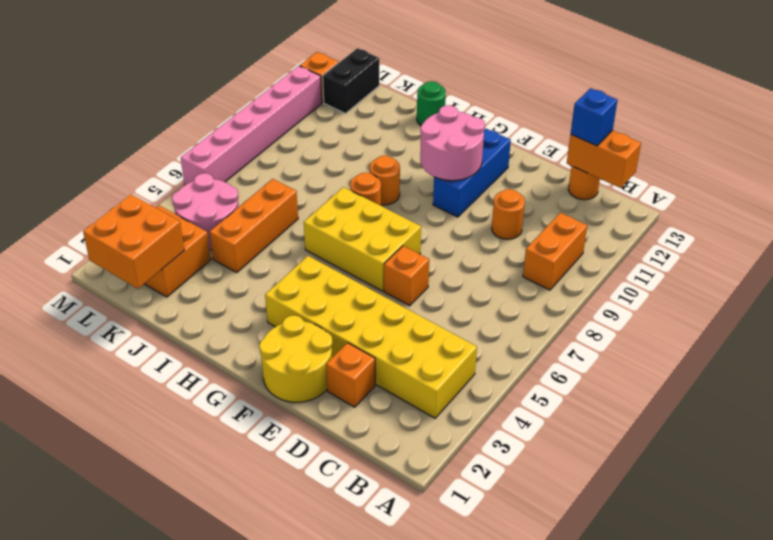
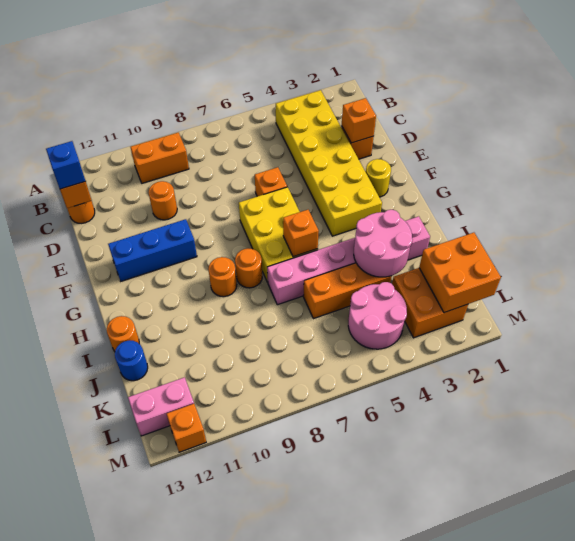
none -> orange 1x1 brick [342,98,376,143]
yellow 2x2 round brick [259,315,333,402] -> yellow 1x1 round brick [365,159,391,197]
pink 2x2 round brick [420,105,485,181] -> pink 2x2 round brick moved to [354,210,412,277]
none -> orange 1x1 brick [283,210,319,257]
green 1x1 round brick [417,81,446,125] -> orange 1x1 round brick [107,316,139,352]
none -> blue 1x1 round brick [115,340,148,381]
black 1x2 brick [323,48,379,113] -> pink 1x2 brick [128,377,194,436]
pink 1x6 brick [181,66,322,185] -> pink 1x6 brick moved to [267,216,430,305]

